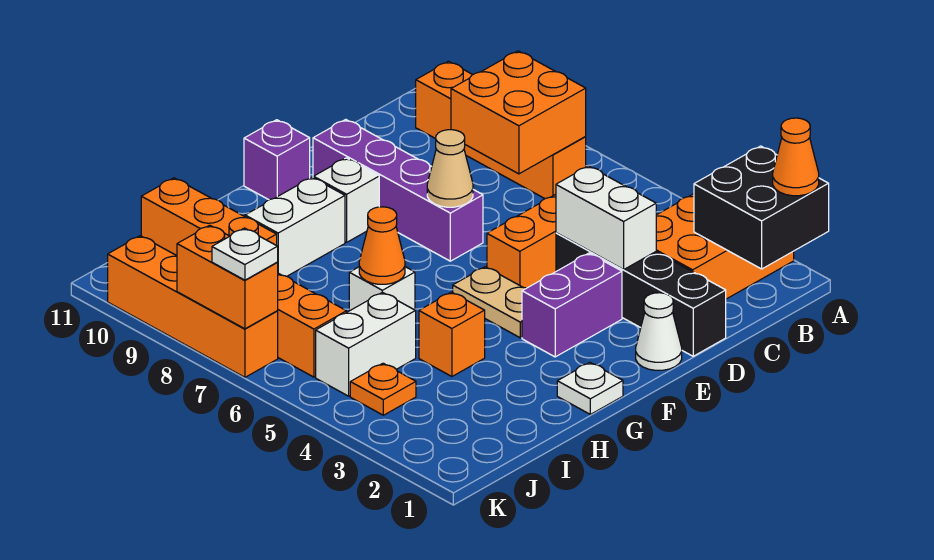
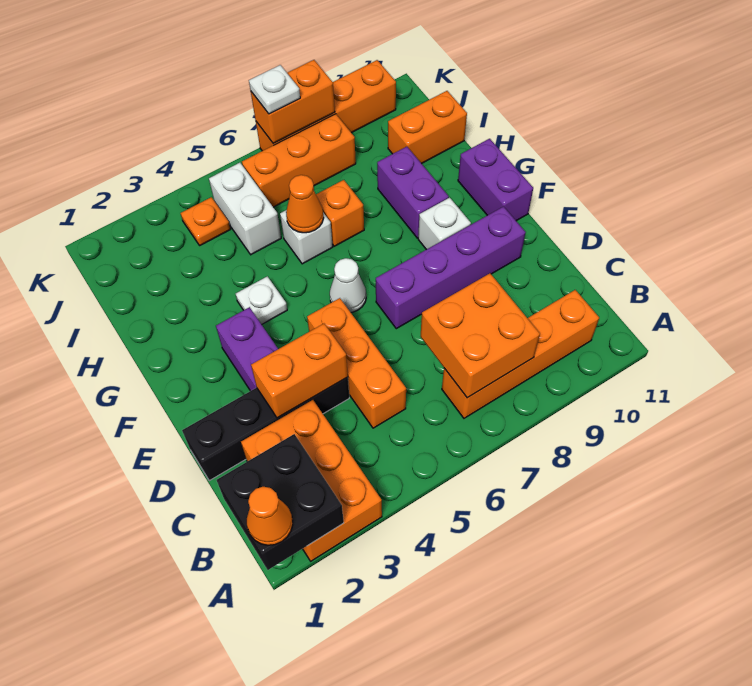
white 1x2 brick [556,166,656,269] -> orange 1x2 brick [251,324,348,418]
white 1x1 cone [636,293,682,370] -> white 1x1 cone moved to [330,258,366,312]
tan 1x1 cone [427,130,473,207] -> none
tan 1x2 plate [453,267,526,338] -> none
purple 1x1 brick [244,120,310,200] -> purple 1x2 brick [458,139,533,221]
white 1x1 plate [557,363,623,414] -> white 1x1 plate moved to [236,276,287,324]
white 1x2 brick [245,177,345,276] -> purple 1x2 brick [377,147,449,238]
orange 1x1 brick [419,292,485,377] -> orange 1x1 brick moved to [316,180,364,246]
orange 1x3 brick [141,178,277,256] -> orange 1x2 brick [388,91,467,164]

